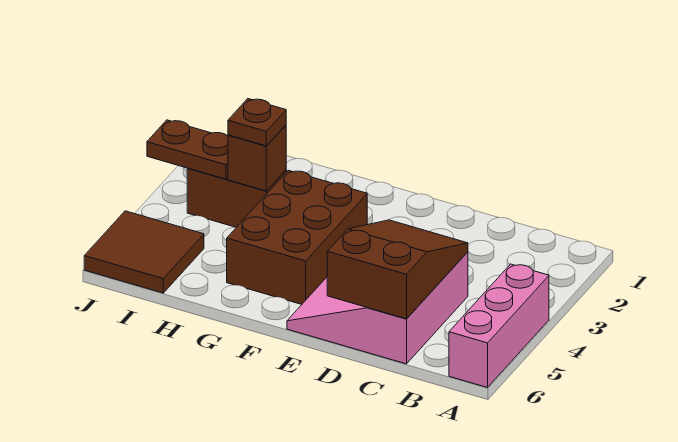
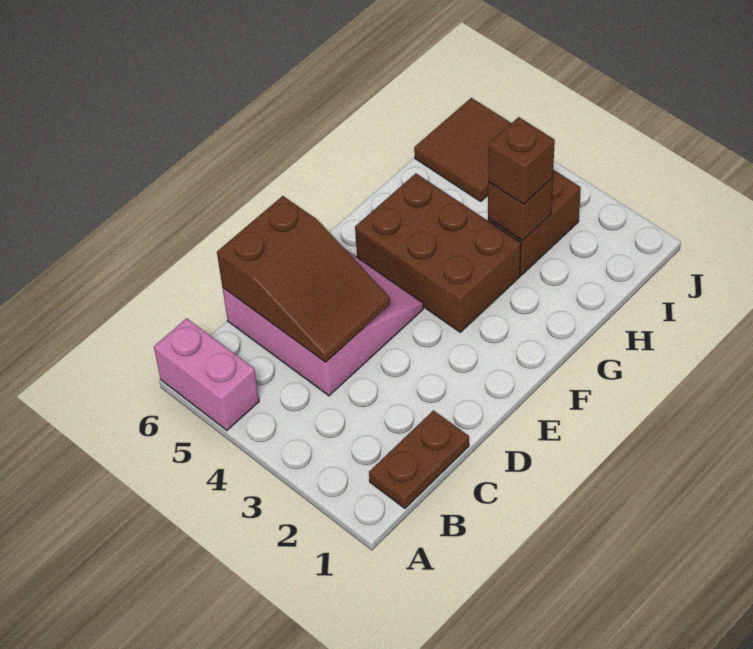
pink 1x3 brick [449,264,549,388] -> pink 1x2 brick [154,318,259,430]
brown 1x1 plate [228,99,286,146] -> brown 1x1 brick [488,117,555,204]
brown 1x2 plate [147,120,228,179] -> brown 1x2 plate moved to [369,411,469,508]

